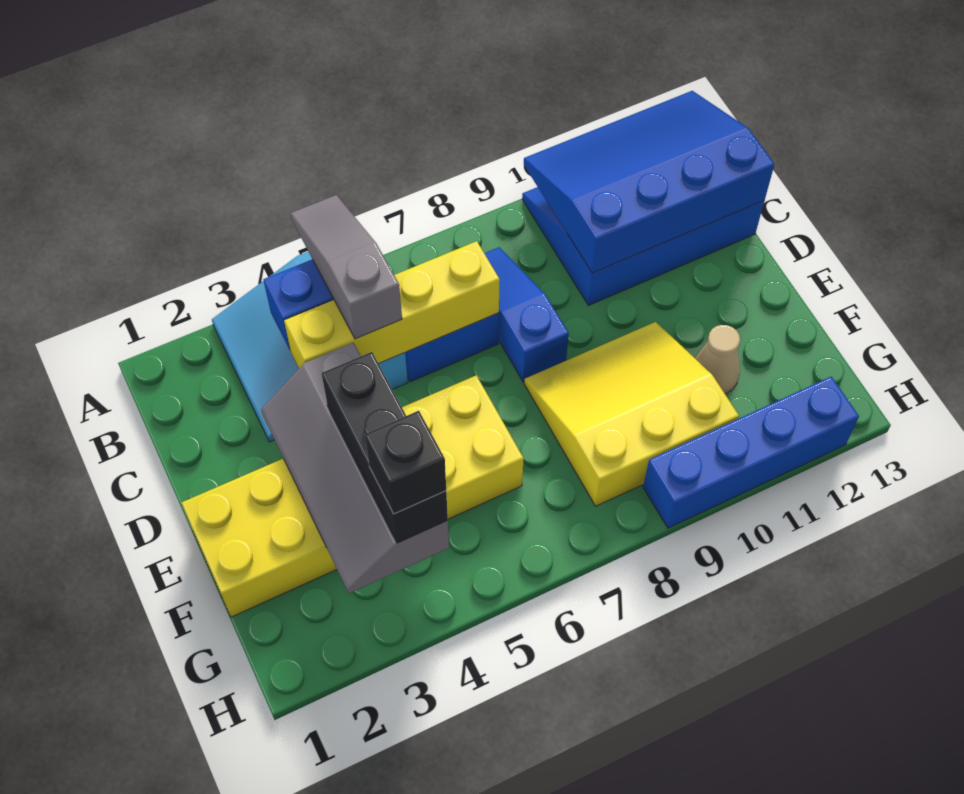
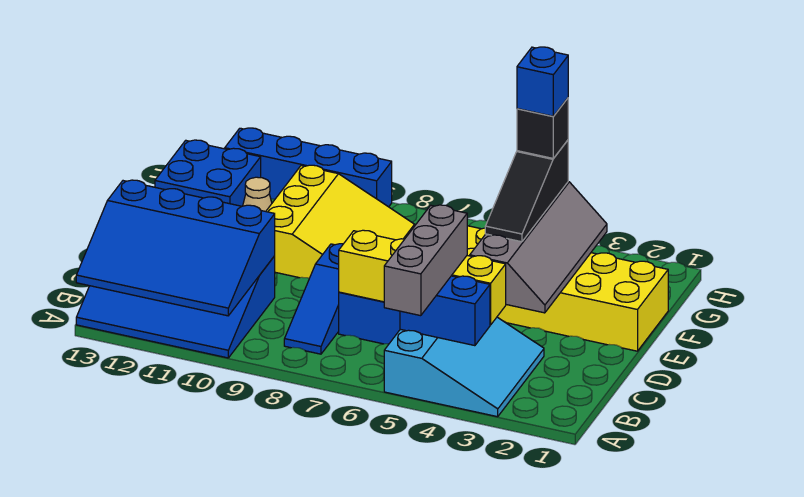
grey 1x3 slope [291,195,402,339] -> grey 1x3 brick [384,205,467,316]
black 1x3 brick [321,352,448,543] -> black 1x3 slope [485,140,568,242]
yellow 3x3 slope [524,322,739,506] -> yellow 3x3 slope turned to [266,165,415,278]
none -> blue 2x2 brick [155,140,261,206]
none -> blue 1x1 brick [517,47,568,116]

